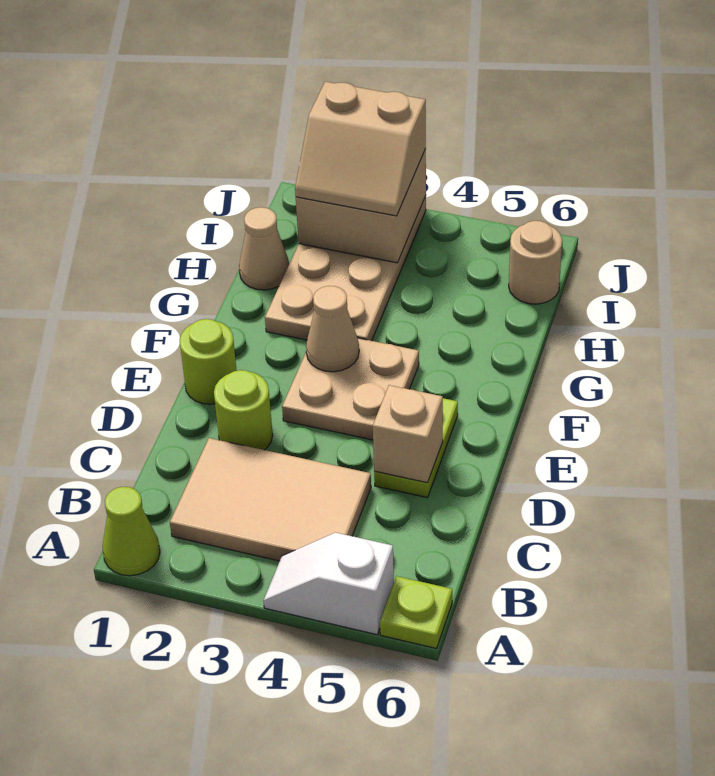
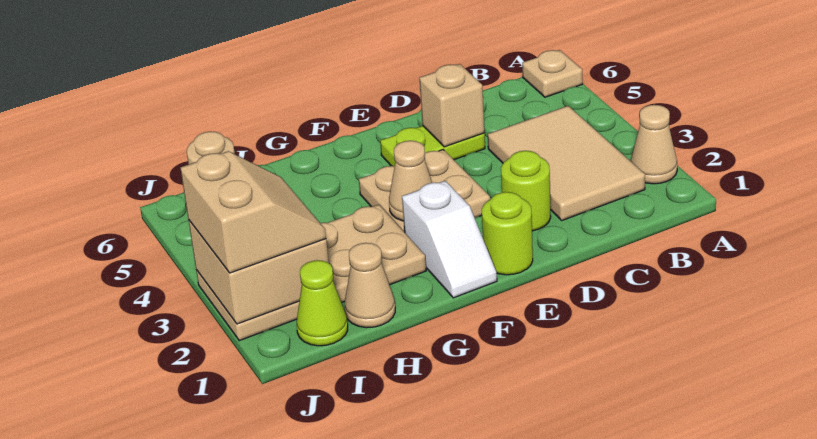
lime 1x1 cone [102,487,160,576] -> lime 1x1 cone moved to [296,260,348,346]
none -> tan 1x1 cone [631,105,677,184]
white 1x2 slope [264,533,394,635] -> white 1x2 slope moved to [402,181,497,298]
lime 1x1 plate [380,576,452,649] -> tan 1x1 plate [522,50,583,97]

